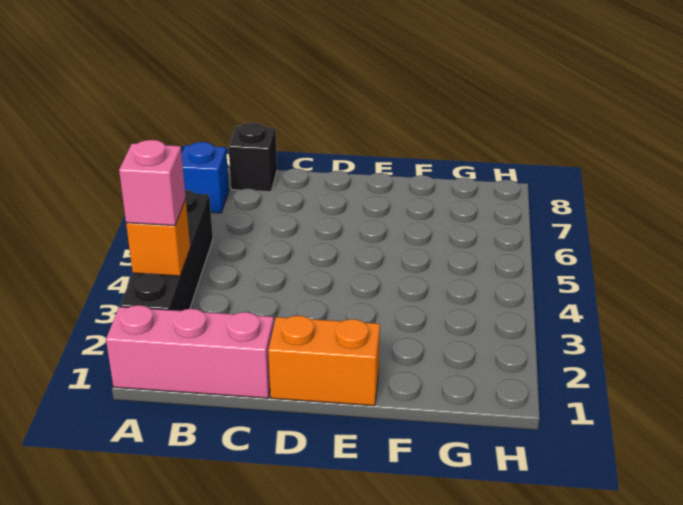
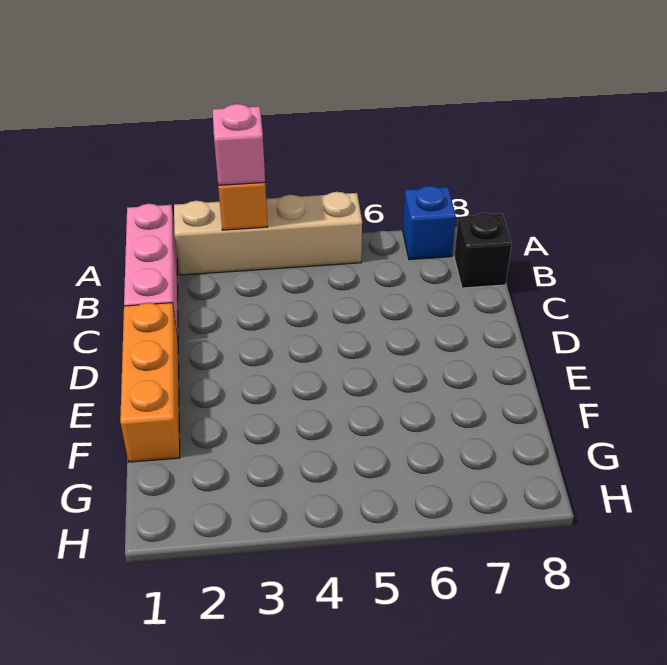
black 1x4 brick [120,190,213,311] -> tan 1x4 brick [174,192,362,275]
orange 1x2 brick [268,316,380,406] -> orange 1x3 brick [120,303,180,462]

